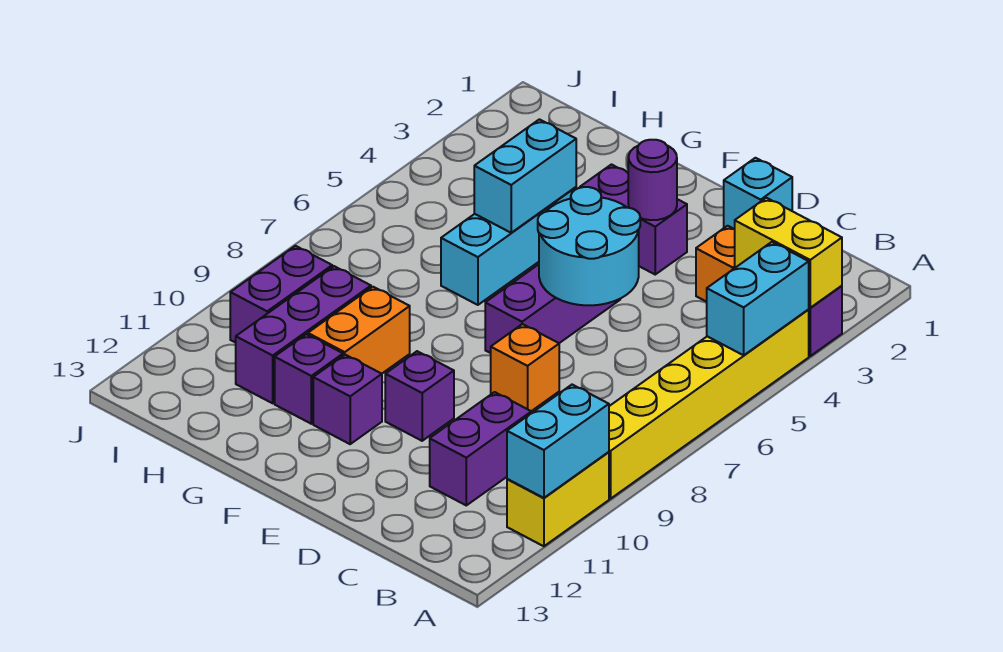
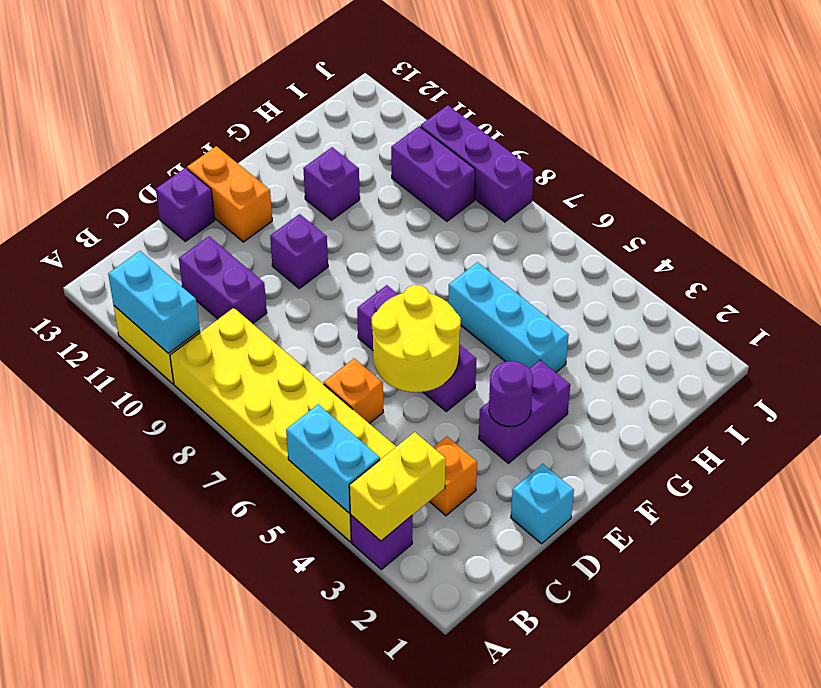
yellow 1x6 brick [609,310,809,499] -> yellow 2x6 brick [170,308,396,542]
cyan 2x2 round brick [538,187,640,305] -> yellow 2x2 round brick [372,285,461,392]
orange 1x1 brick [491,324,559,411] -> orange 1x1 brick moved to [324,359,383,424]
purple 1x1 brick [313,355,382,444] -> purple 1x1 brick moved to [156,168,215,241]
cyan 1x2 brick [474,119,576,233] -> none
orange 1x2 brick [308,287,410,374] -> orange 1x2 brick moved to [187,146,272,242]
purple 1x3 brick [236,266,371,403] -> purple 1x3 brick moved to [421,105,534,222]

